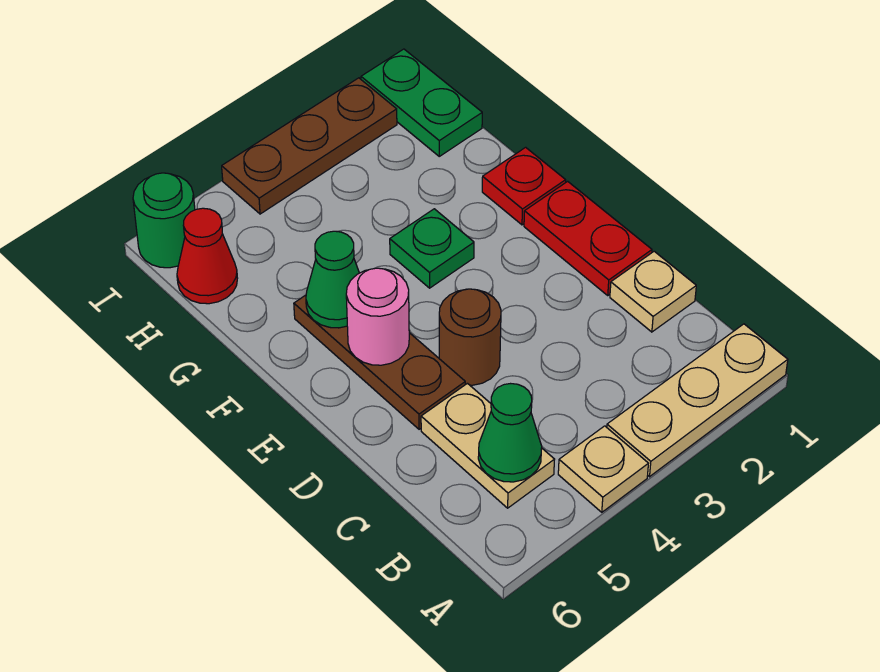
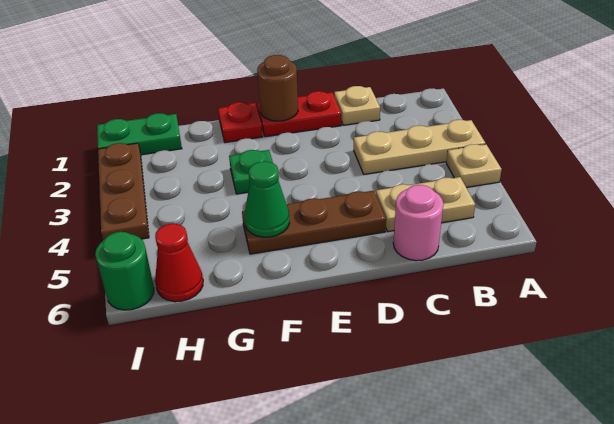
tan 1x3 plate [607,324,788,477] -> tan 1x3 plate turned to [354,120,486,174]
green 1x1 cone [478,384,542,482] -> none
brown 1x1 round brick [439,289,501,385] -> brown 1x1 round brick moved to [257,55,298,121]
pink 1x1 round brick [346,268,409,365] -> pink 1x1 round brick moved to [393,185,443,261]

